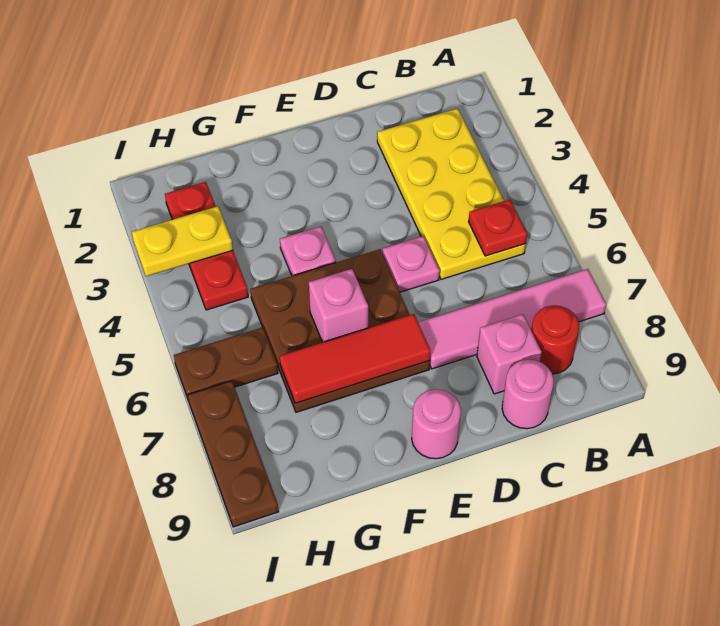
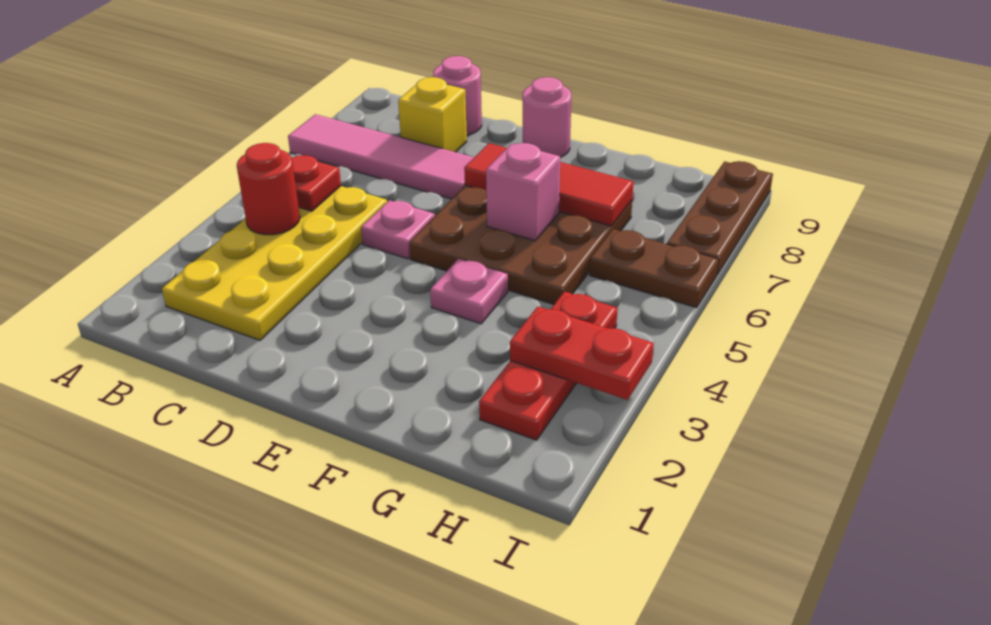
red 1x1 round brick [531,305,579,374] -> red 1x1 round brick moved to [237,143,300,235]
pink 1x1 brick [477,314,541,394] -> yellow 1x1 brick [398,77,467,152]
yellow 1x2 plate [132,206,233,276] -> red 1x2 plate [510,306,654,400]

